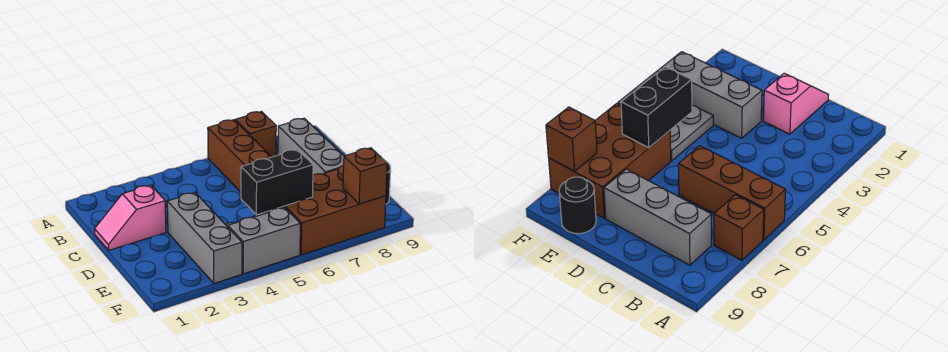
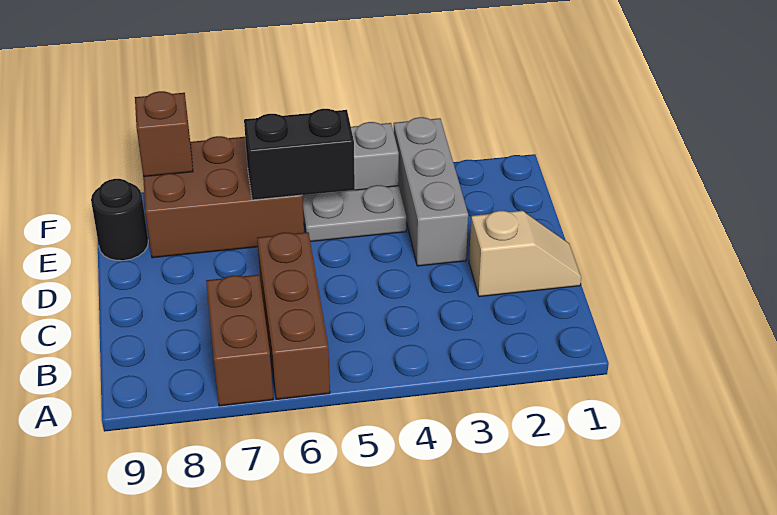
brown 1x1 brick [235,112,276,157] -> brown 1x2 brick [206,275,273,406]
grey 1x3 brick [278,118,344,175] -> none
pink 1x2 slope [95,185,166,250] -> tan 1x2 slope [469,211,581,297]

